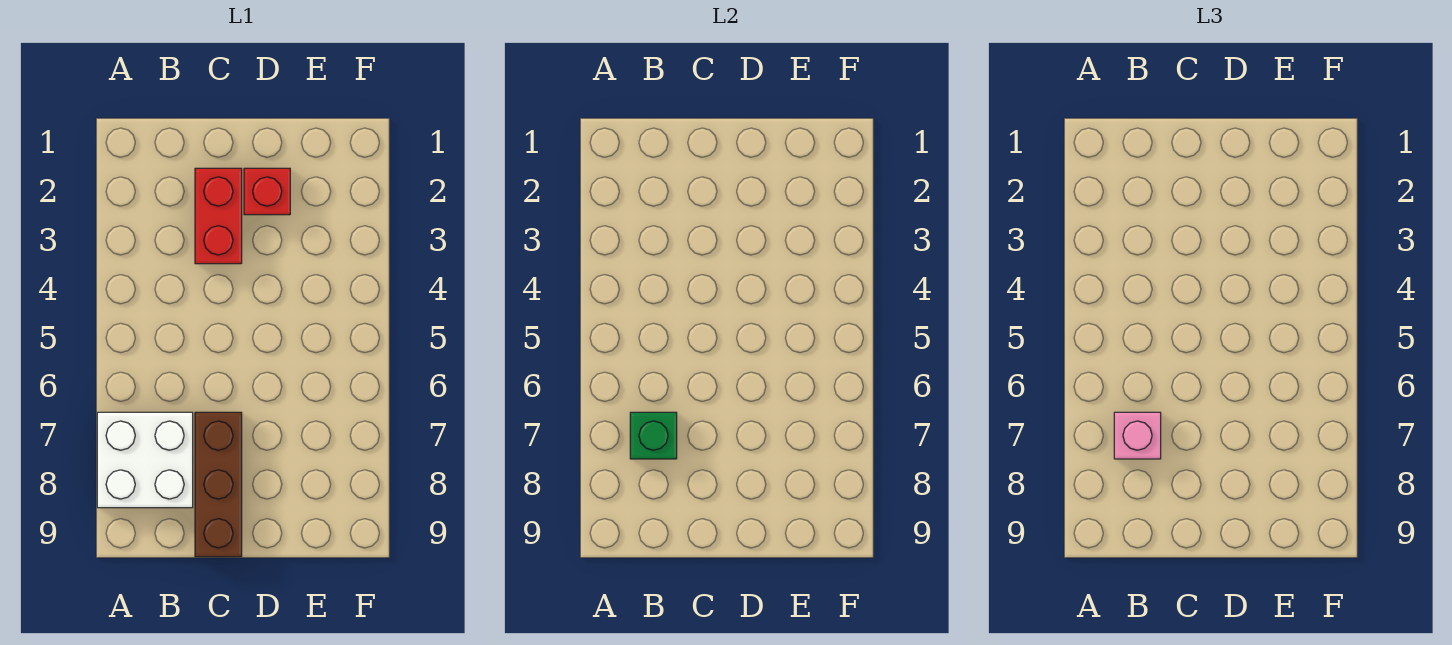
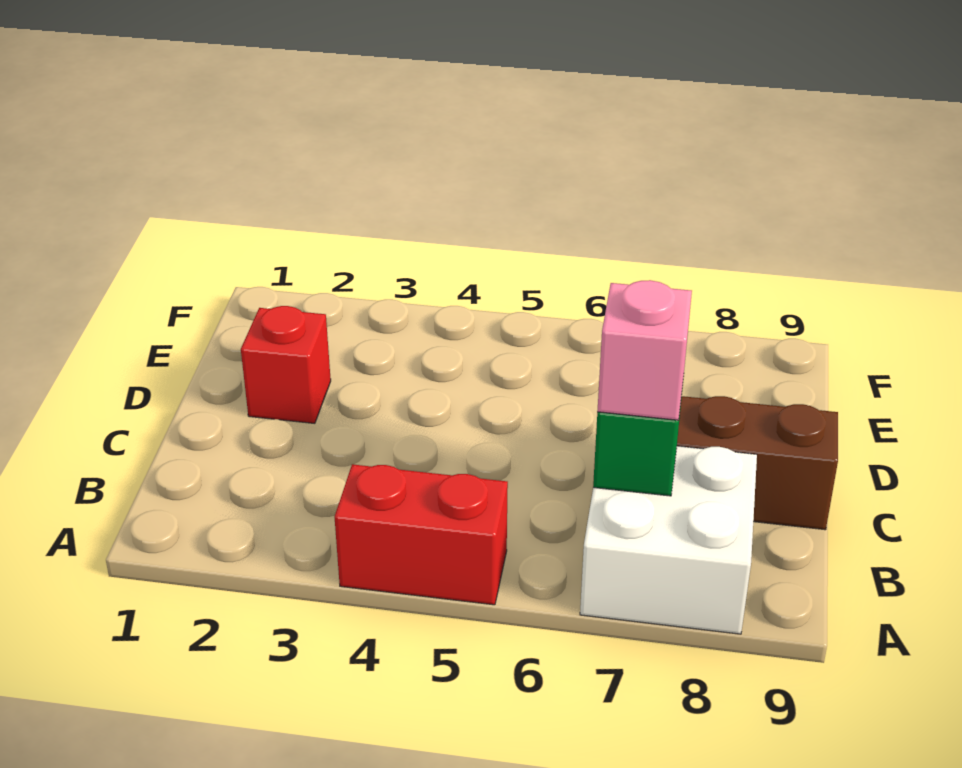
red 1x2 brick [195,168,242,264] -> red 1x2 brick moved to [335,464,508,605]

